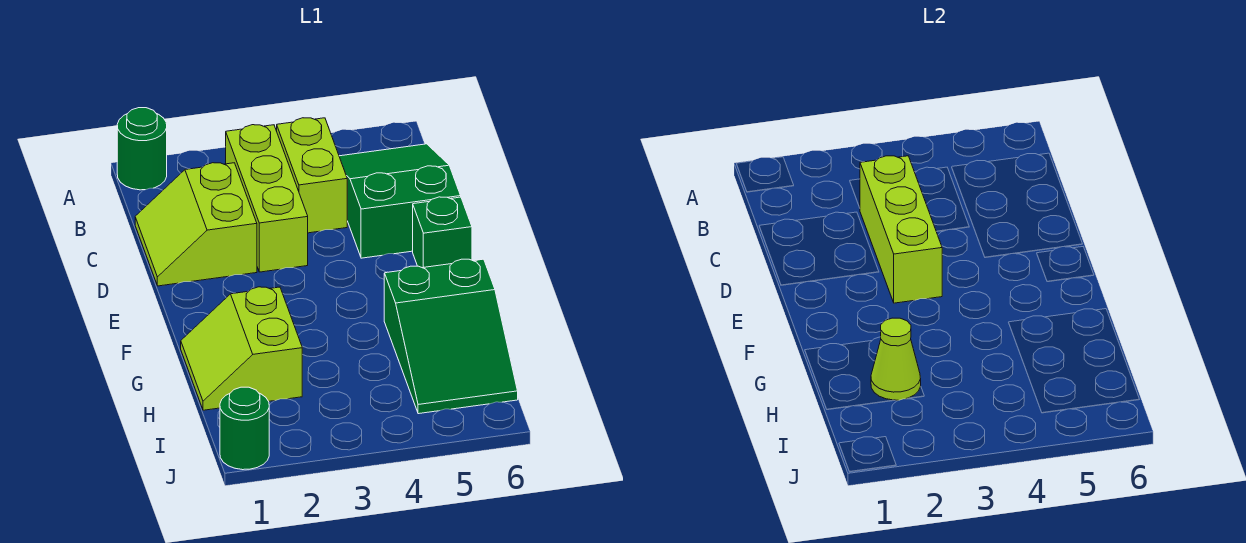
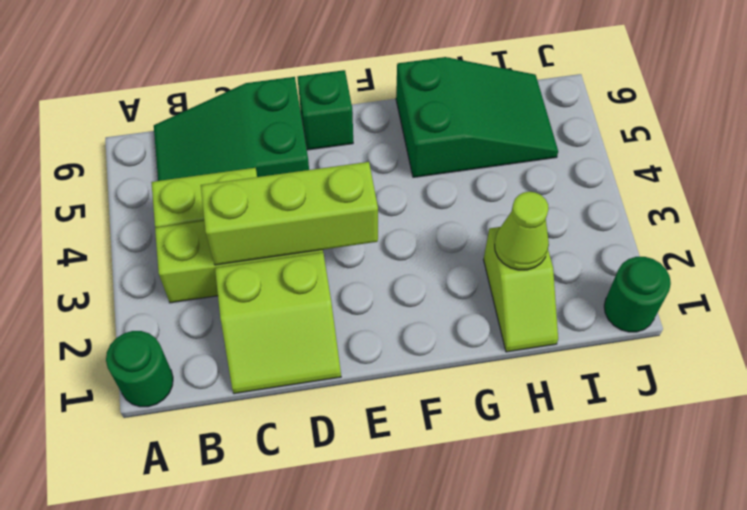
lime 2x2 slope [181,287,302,410] -> lime 1x2 slope [484,227,558,352]

